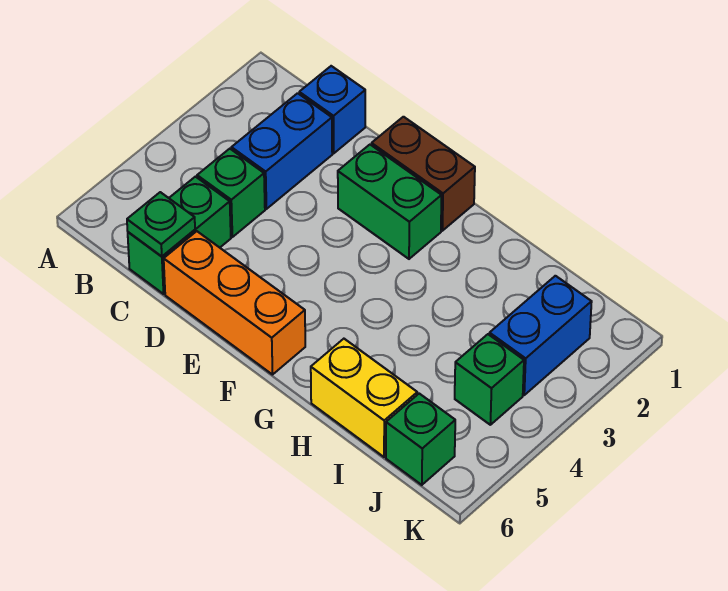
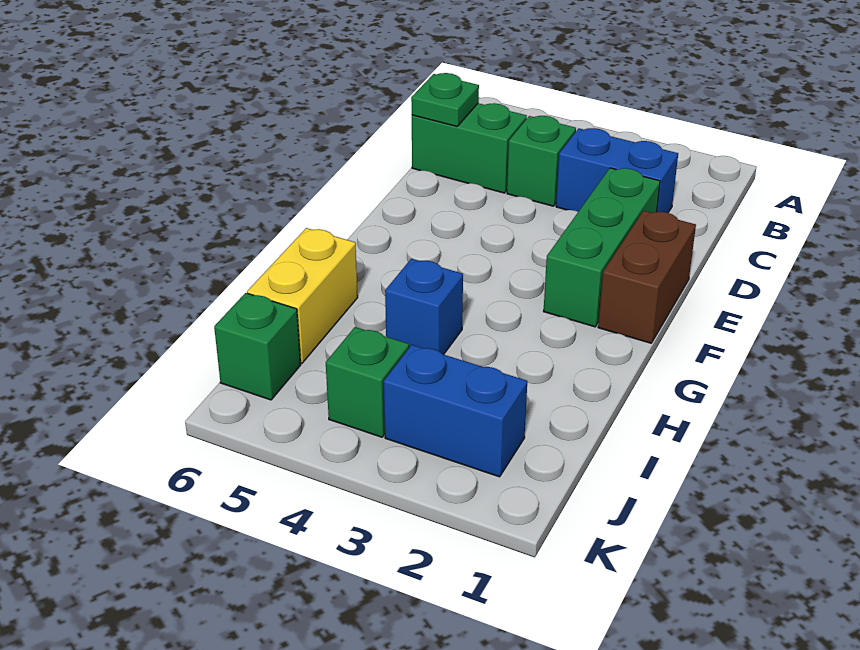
blue 1x1 brick [299,66,365,153] -> blue 1x1 brick moved to [385,259,463,355]
orange 1x3 brick [164,231,305,375] -> none
green 1x2 brick [338,145,442,259] -> green 1x3 brick [543,168,660,327]

